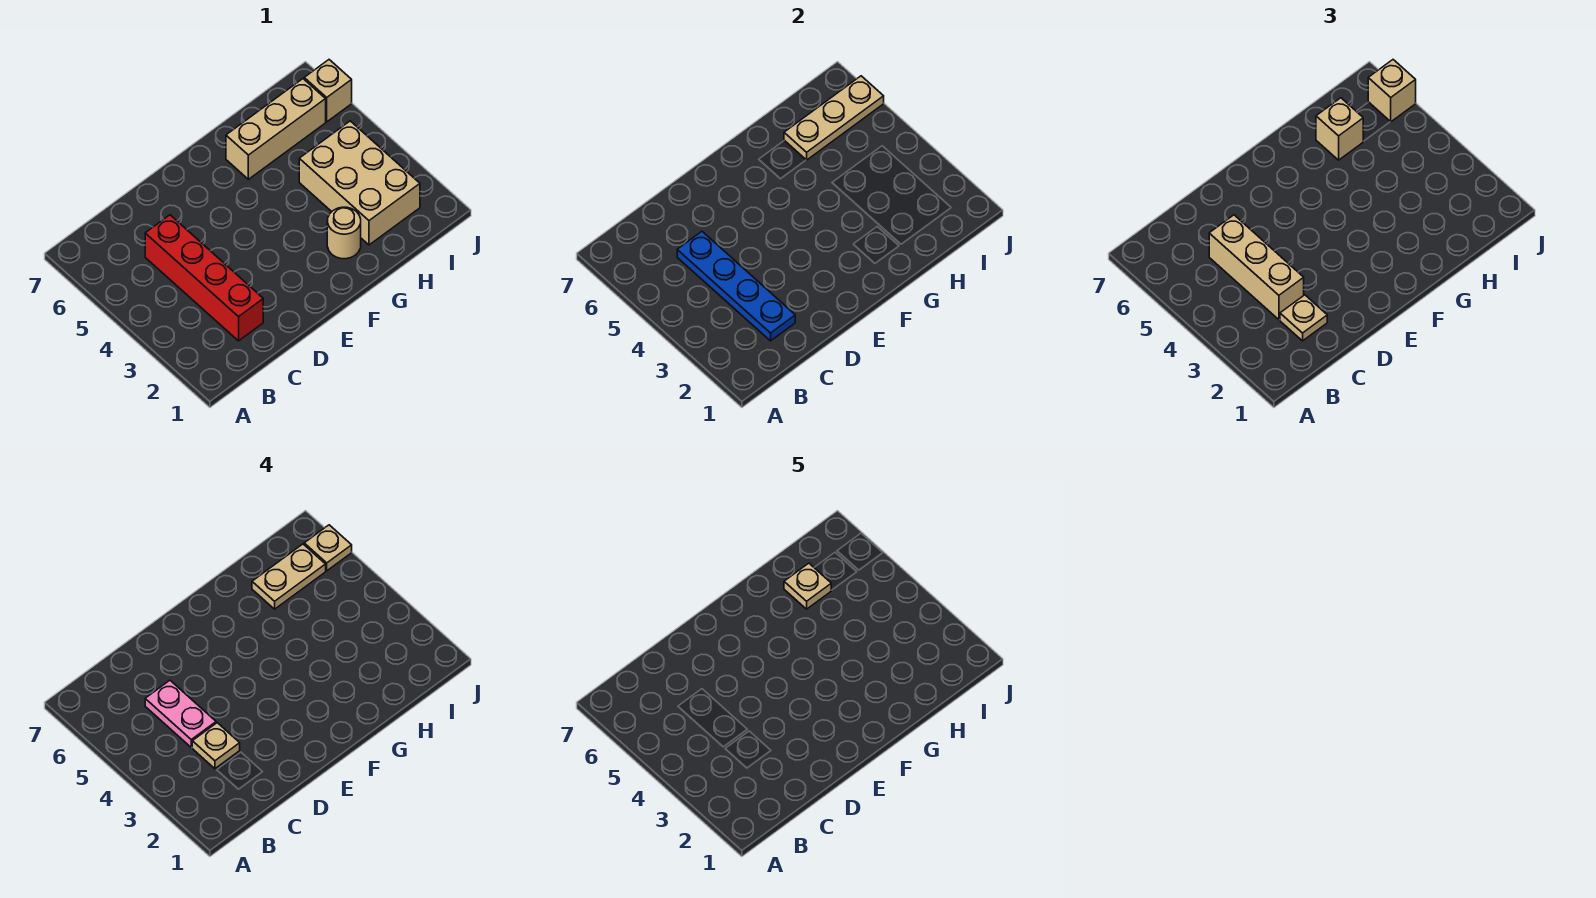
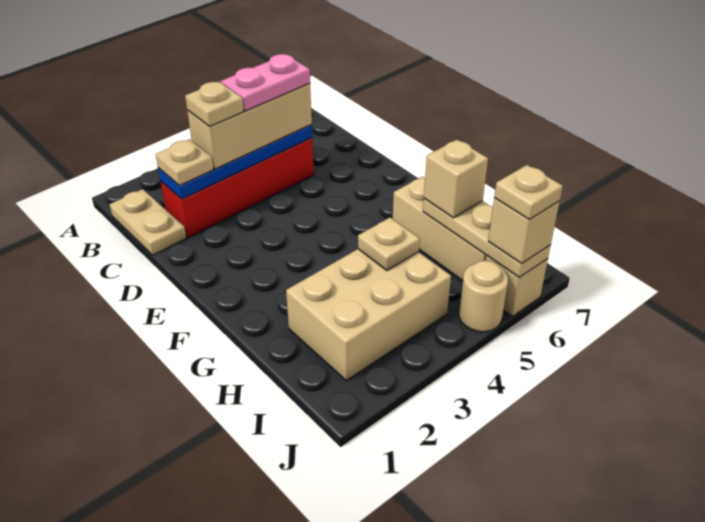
tan 1x1 round brick [327,207,361,259] -> tan 1x1 round brick moved to [459,261,508,332]
tan 1x2 plate [252,544,326,609] -> tan 1x2 plate moved to [109,189,186,255]
tan 1x1 plate [784,563,831,609] -> tan 1x1 plate moved to [358,218,420,270]

